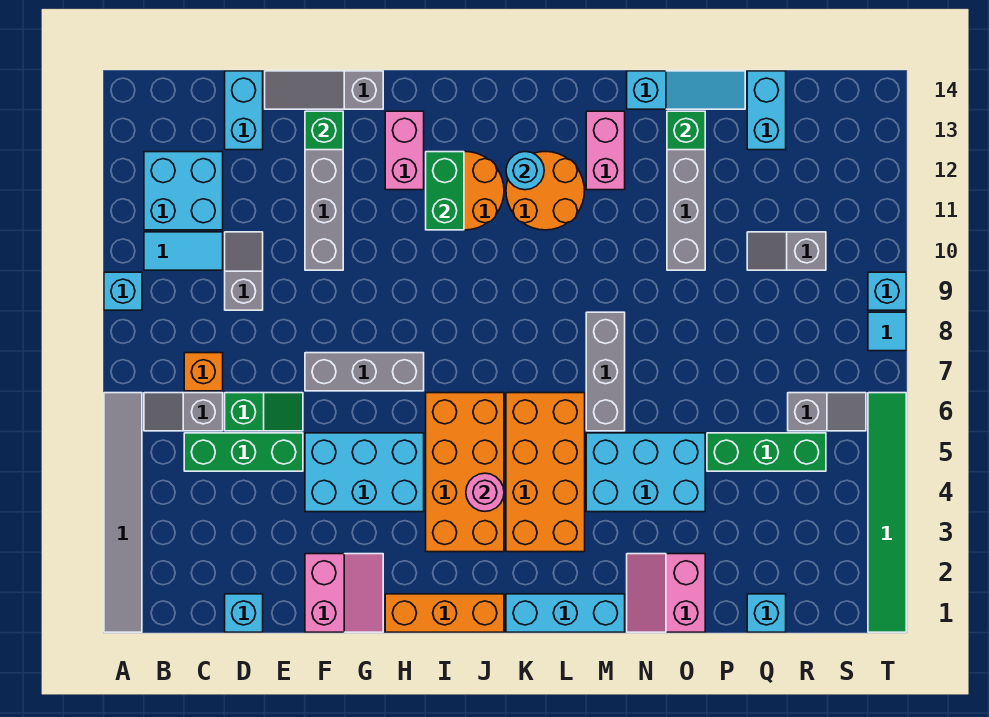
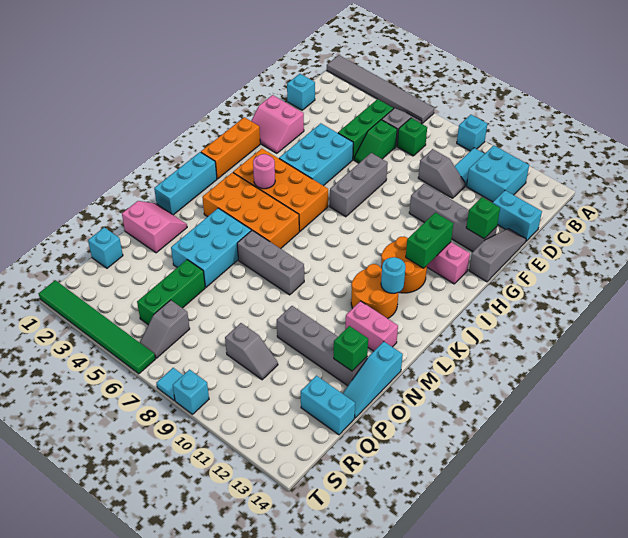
orange 1x1 brick [184,353,223,391] -> green 1x1 brick [397,118,427,156]
green 1x2 brick [426,152,464,230] -> green 1x2 brick turned to [406,212,453,268]
grey 1x2 slope [747,232,826,270] -> grey 1x2 slope turned to [225,323,278,380]

